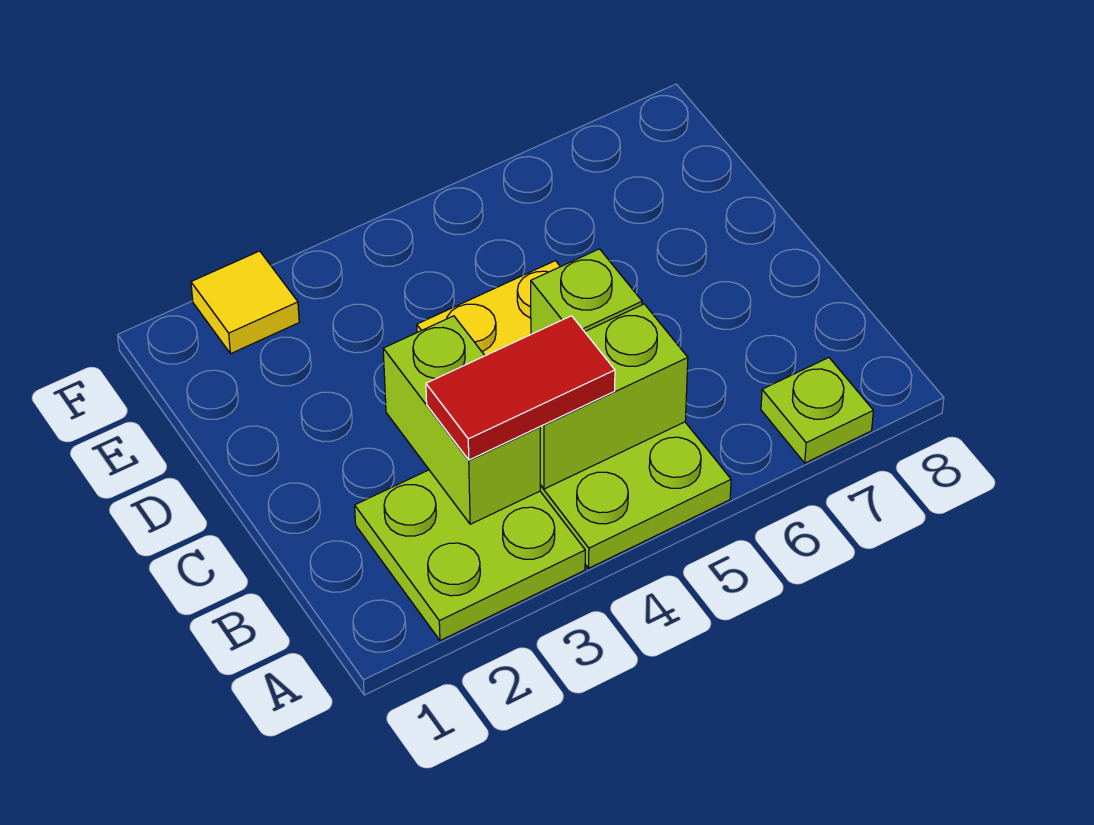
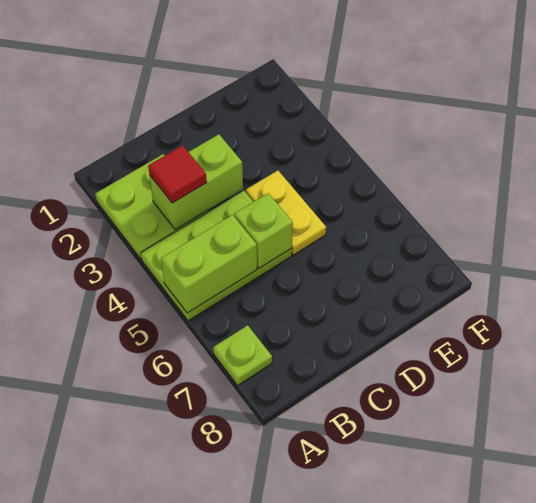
red 1x2 tile [426,316,615,460] -> red 1x1 tile [148,145,207,203]
lime 1x2 brick [540,304,688,489] -> lime 1x2 brick turned to [161,215,257,313]
yellow 1x1 tile [191,251,299,354] -> none

